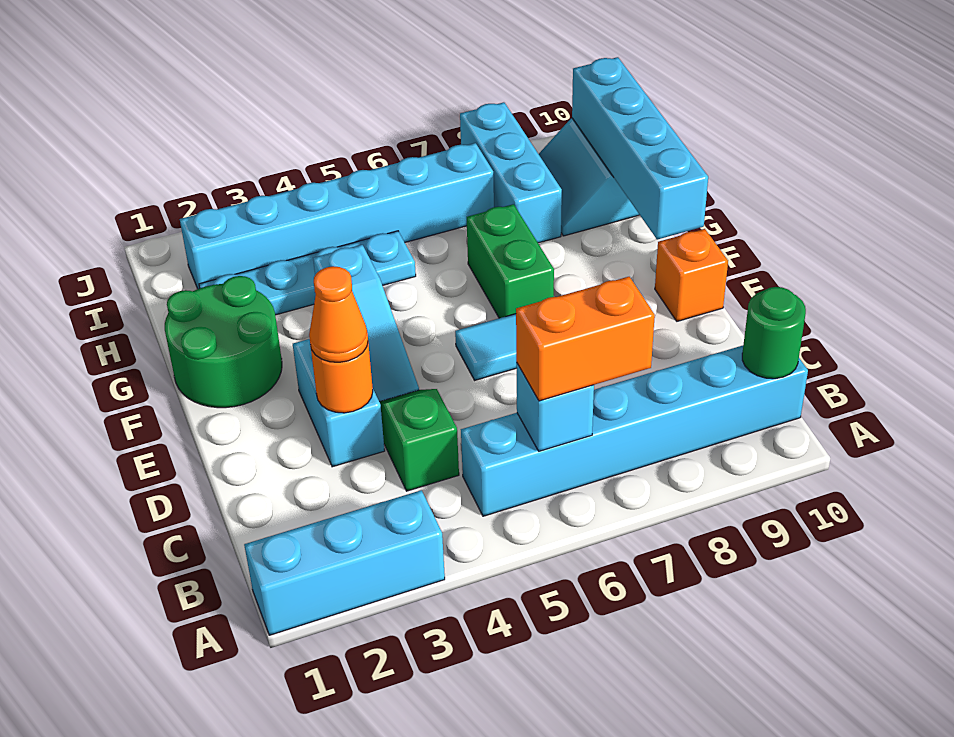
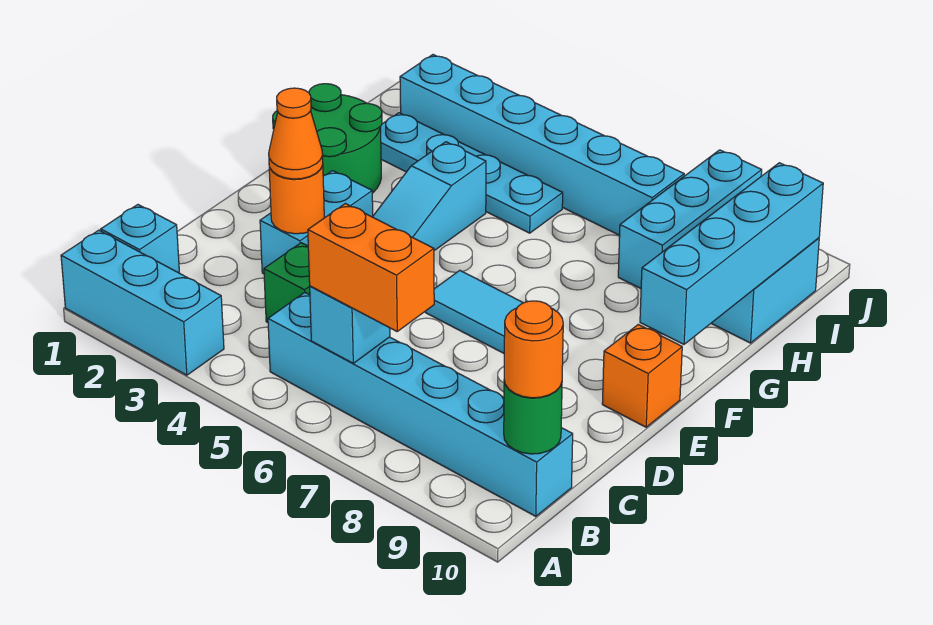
none -> cyan 1x1 brick [101,205,179,273]
none -> orange 1x1 round brick [504,301,563,398]
green 1x2 brick [467,204,554,318] -> none

